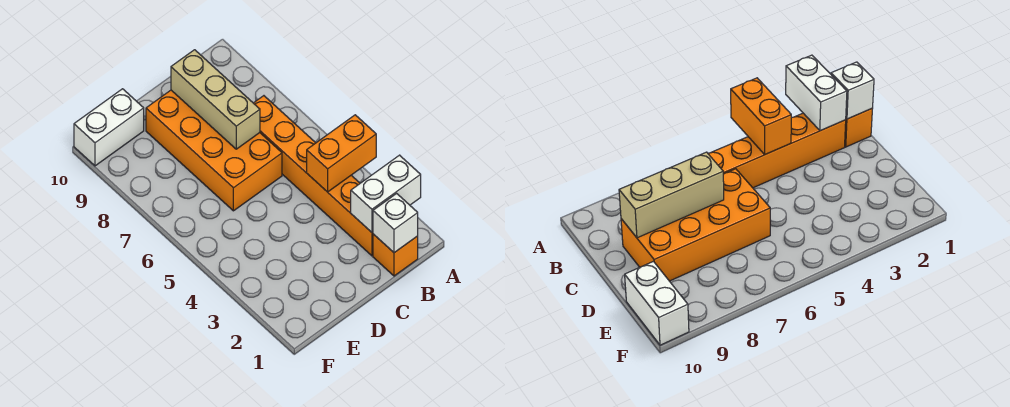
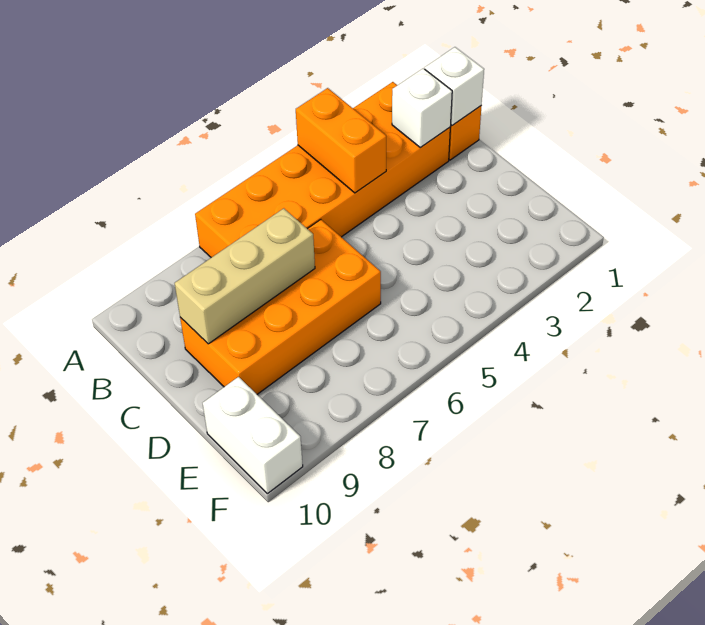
white 1x2 brick [351,155,421,232] -> white 1x1 brick [392,68,452,148]
orange 1x6 brick [254,96,373,256] -> orange 2x6 brick [195,82,450,258]

